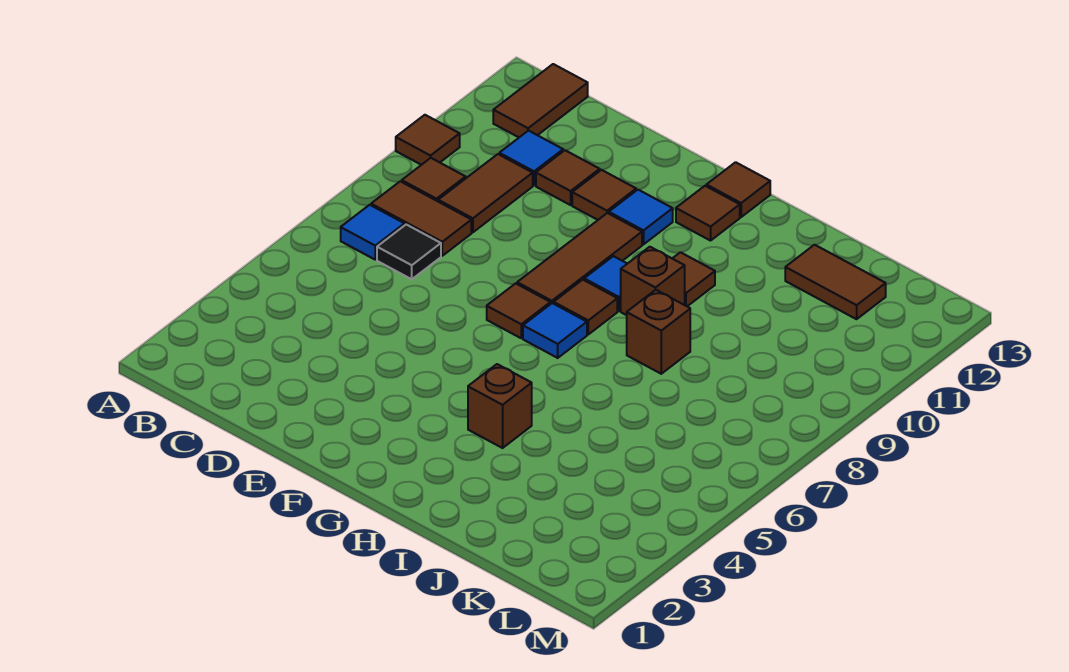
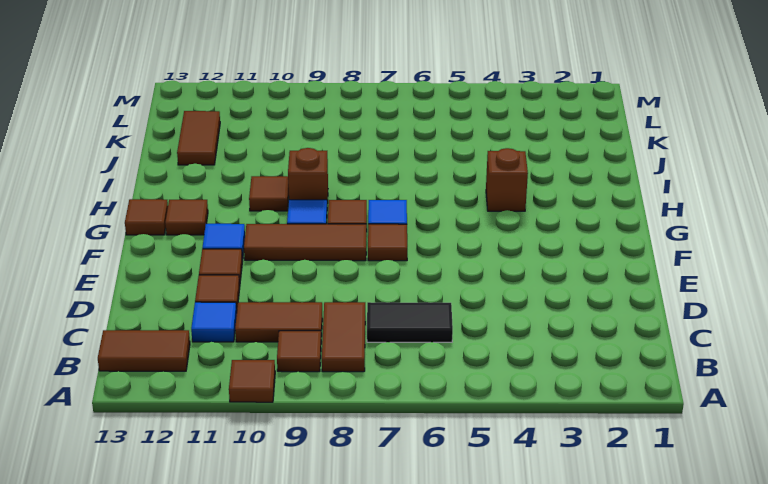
blue 1x1 tile [341,205,404,259] -> none
black 1x1 tile [377,225,441,279] -> black 1x2 tile [367,302,453,342]
brown 1x1 brick [627,290,690,374] -> none

